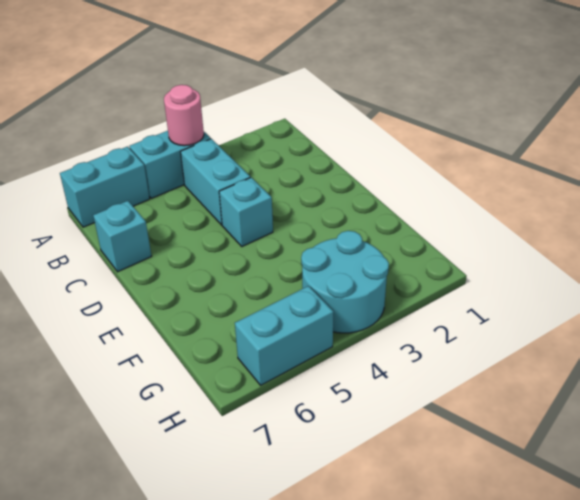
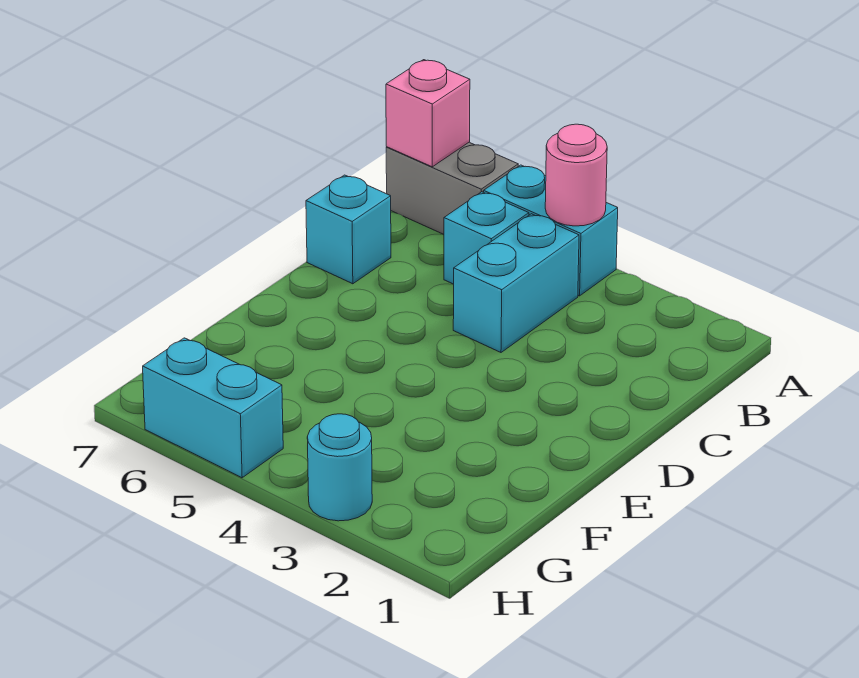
cyan 1x2 brick [60,147,150,227] -> grey 1x2 brick [386,142,518,234]
none -> pink 1x1 brick [386,60,470,167]
cyan 1x1 brick [219,177,273,247] -> cyan 1x1 brick moved to [444,192,529,284]
cyan 2x2 round brick [301,231,389,333] -> cyan 1x1 round brick [307,414,372,521]

